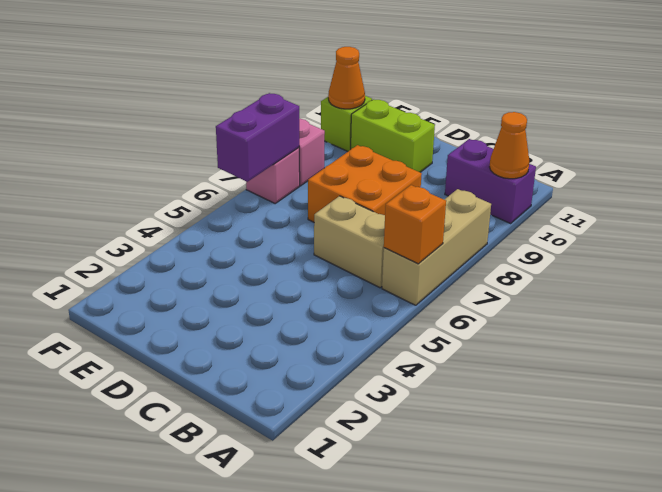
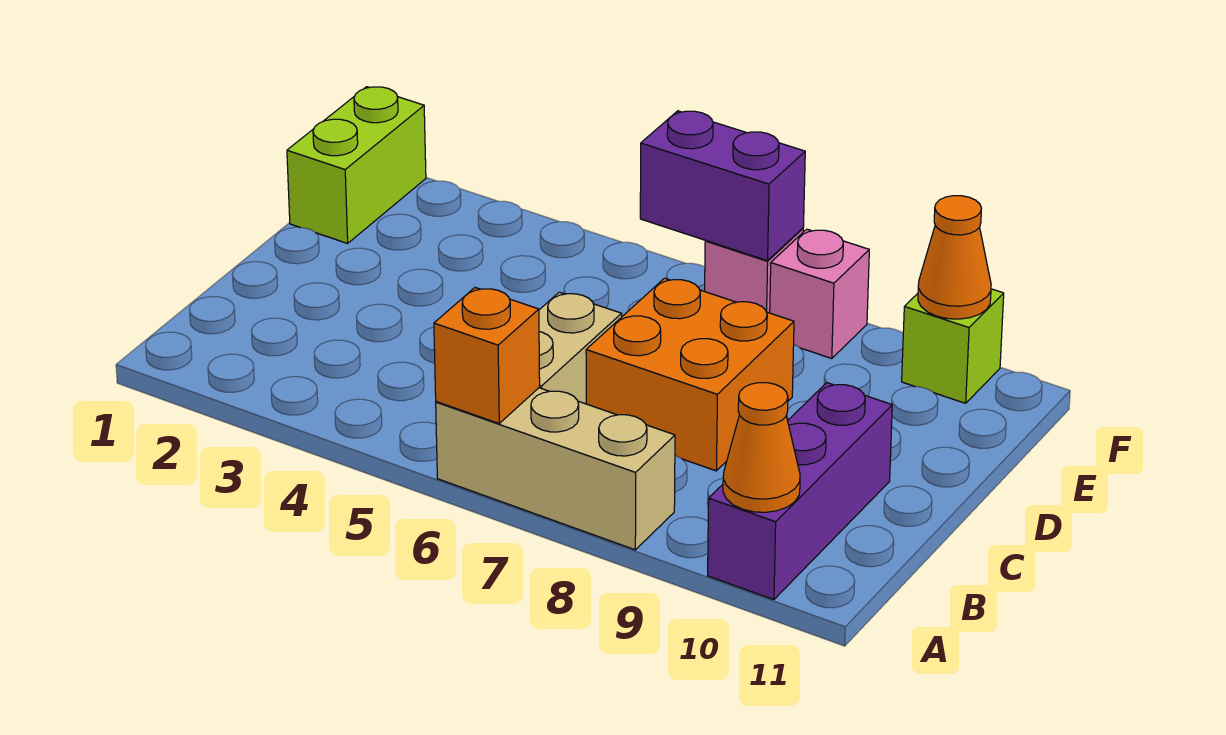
purple 1x2 brick [445,139,536,223] -> purple 1x3 brick [708,383,892,600]
lime 1x2 brick [351,99,435,172] -> lime 1x2 brick moved to [287,87,426,243]

